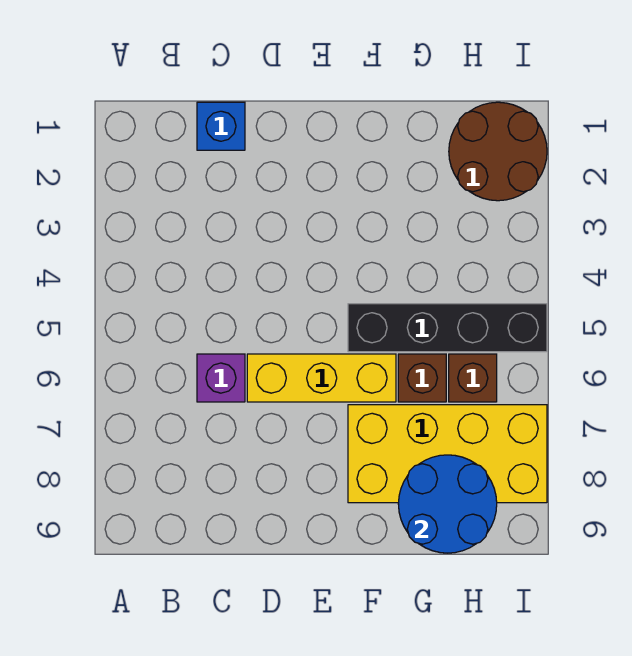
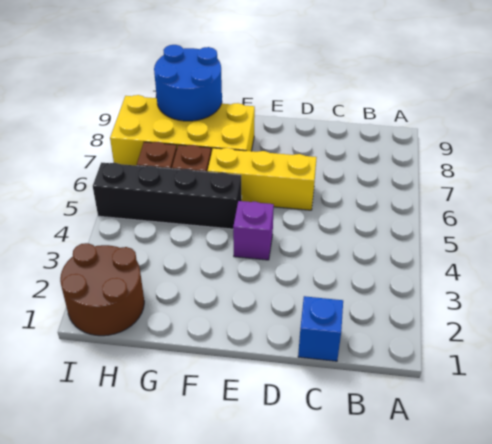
purple 1x1 brick [197,354,245,402] -> purple 1x1 brick moved to [233,201,274,260]

